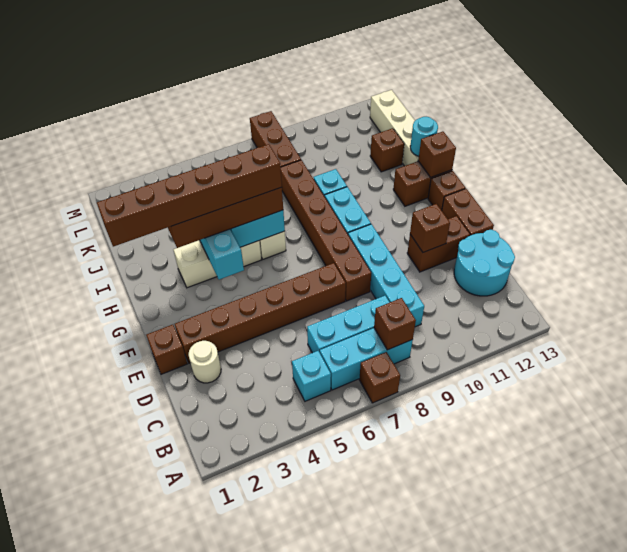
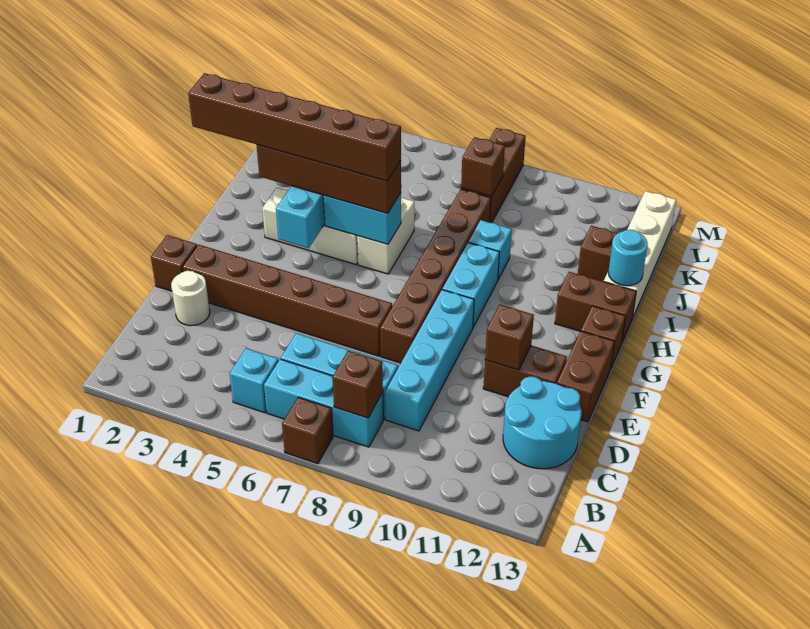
brown 1x1 brick [418,131,456,177] -> brown 1x1 brick moved to [461,137,505,196]

